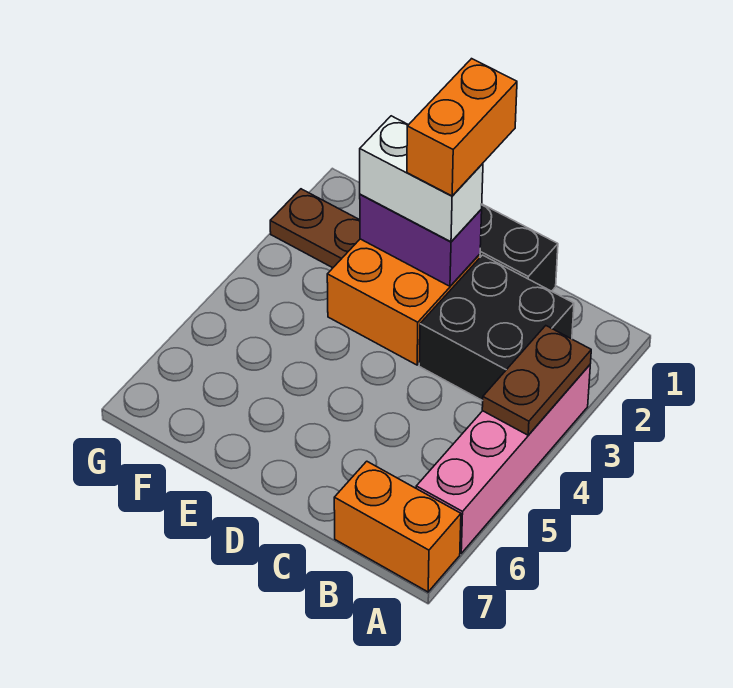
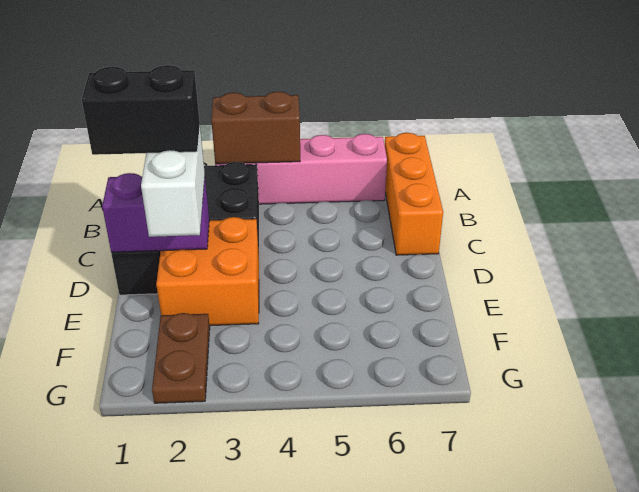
brown 1x2 plate [482,326,591,435] -> brown 1x2 brick [211,92,300,164]
orange 1x2 brick [334,461,461,592] -> orange 1x3 brick [385,133,443,255]
orange 1x2 brick [407,59,517,196] -> black 1x2 brick [82,65,200,155]
purple 1x2 brick [360,194,482,286] -> purple 1x2 brick turned to [102,173,209,252]

